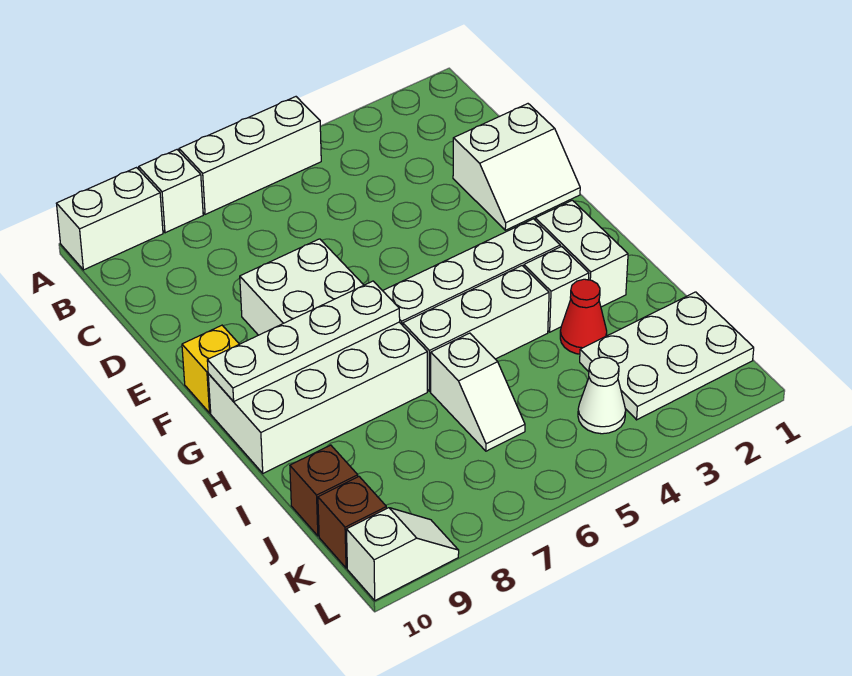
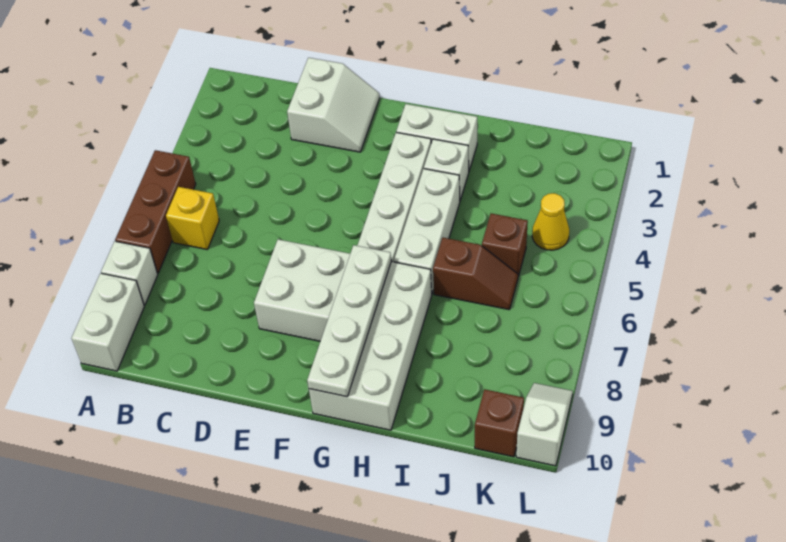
white 1x3 brick [179,97,321,214] -> brown 1x3 brick [115,150,196,273]
yellow 1x1 brick [182,325,239,413] -> yellow 1x1 brick moved to [166,187,219,250]
red 1x1 cone [560,279,607,354] -> none
white 1x2 slope [431,333,525,451] -> brown 1x2 slope [433,238,518,310]
white 2x3 plate [580,292,754,420] -> none
brown 1x1 brick [290,445,358,536] -> brown 1x1 brick moved to [482,213,528,277]
white 1x1 cone [578,357,626,434] -> yellow 1x1 cone [532,193,569,250]

